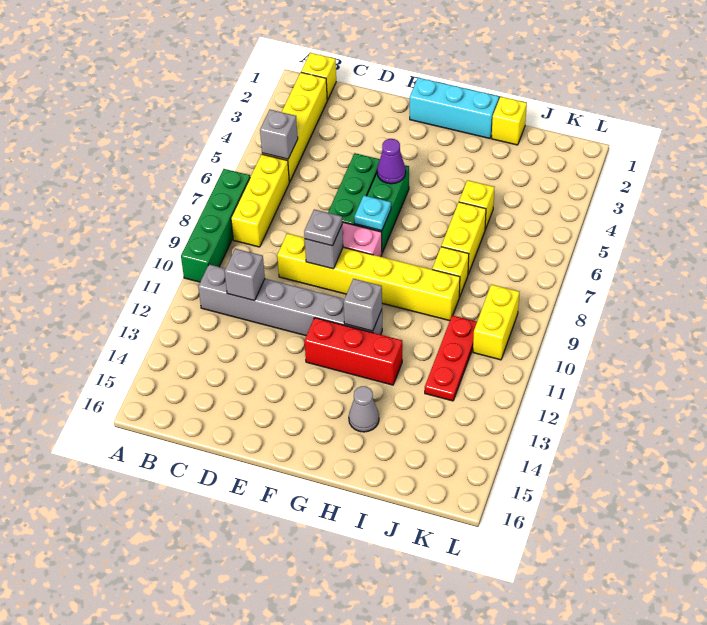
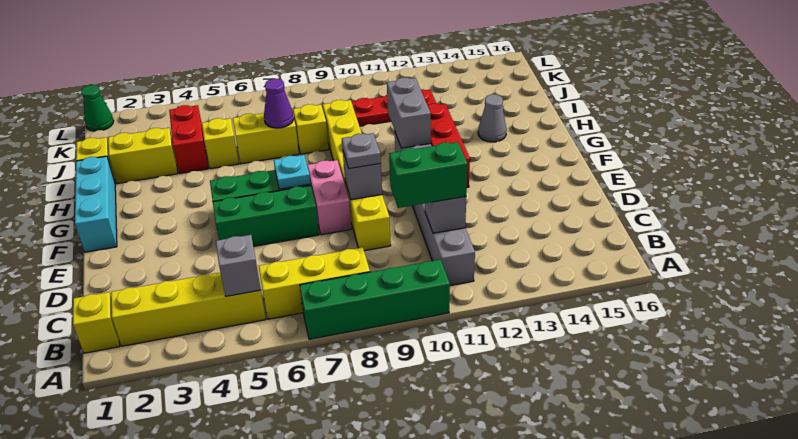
none -> green 1x2 brick [389,142,467,208]
purple 1x1 cone [377,139,406,184] -> purple 1x1 cone moved to [264,79,294,128]
grey 1x1 brick [344,279,382,331] -> grey 1x2 brick [387,78,431,148]
none -> red 1x2 brick [169,105,208,174]
yellow 1x2 brick [473,284,519,360] -> yellow 1x2 brick moved to [108,128,178,184]
none -> green 1x1 cone [81,85,114,131]

